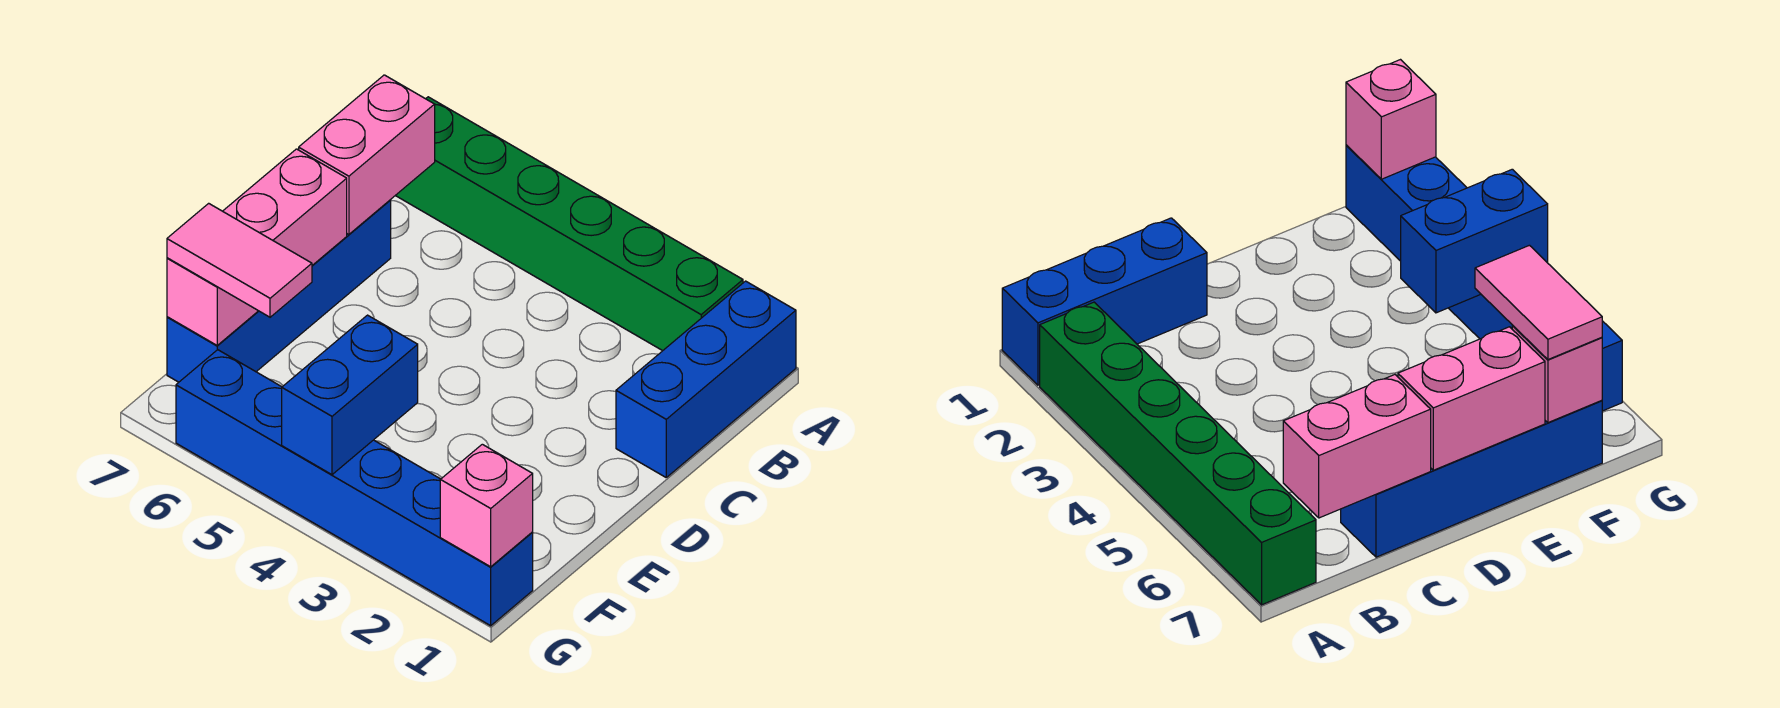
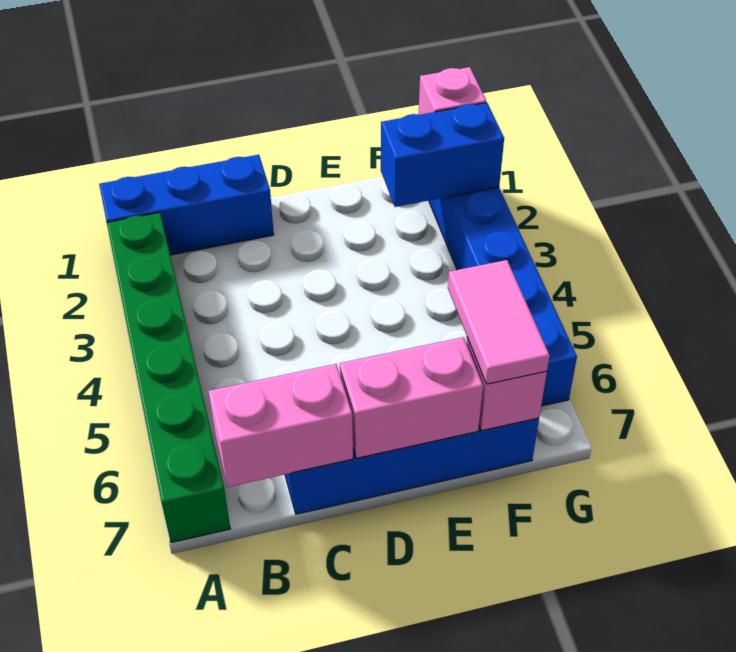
blue 1x2 brick [282,315,418,475] -> blue 1x2 brick moved to [381,103,504,207]

